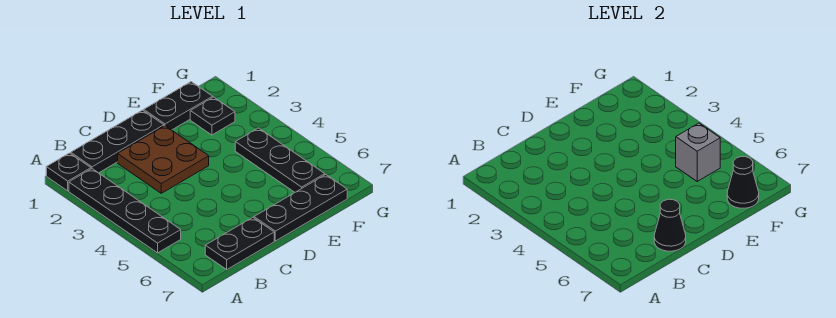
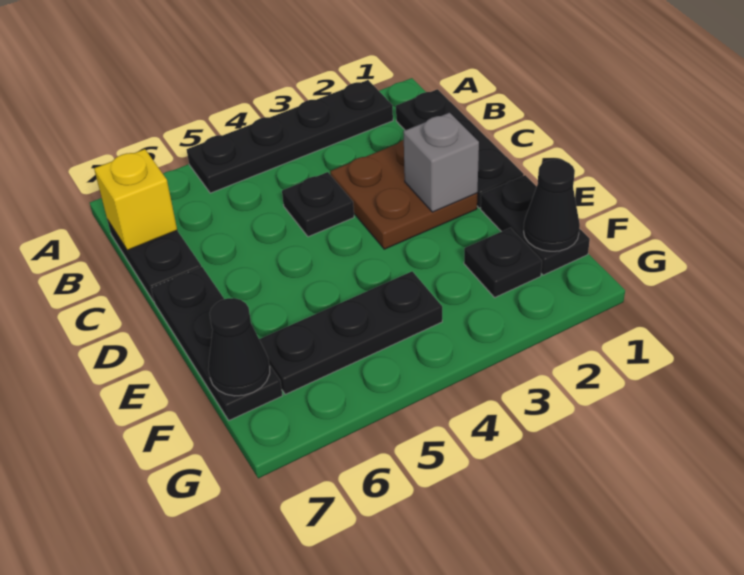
black 1x1 plate [46,153,91,191] -> black 1x1 plate moved to [282,172,354,237]
none -> yellow 1x1 brick [94,149,177,250]
black 1x1 cone [654,199,686,251] -> black 1x1 cone moved to [524,159,580,251]
grey 1x1 brick [676,123,720,181] -> grey 1x1 brick moved to [403,113,479,212]

